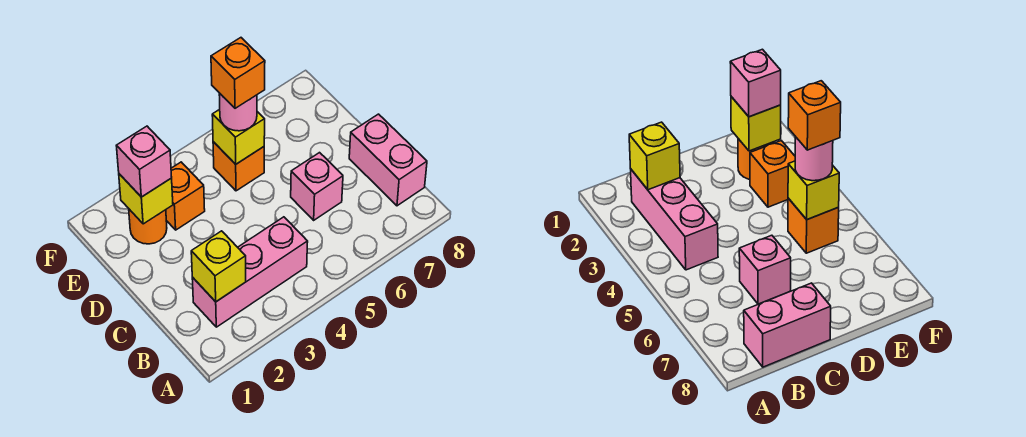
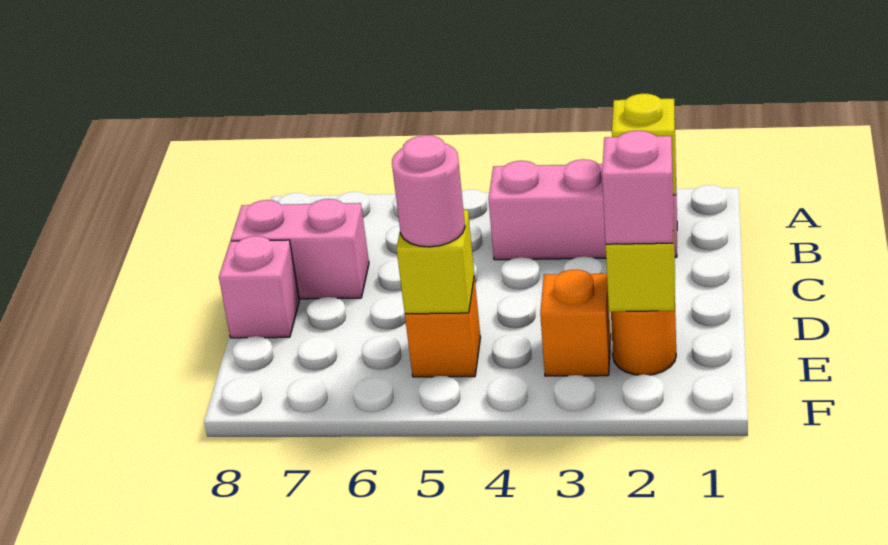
pink 1x2 brick [349,114,427,206] -> pink 1x2 brick turned to [231,199,369,299]
pink 1x1 brick [291,153,343,220] -> pink 1x1 brick moved to [219,236,299,338]
orange 1x1 brick [211,38,265,108] -> none

